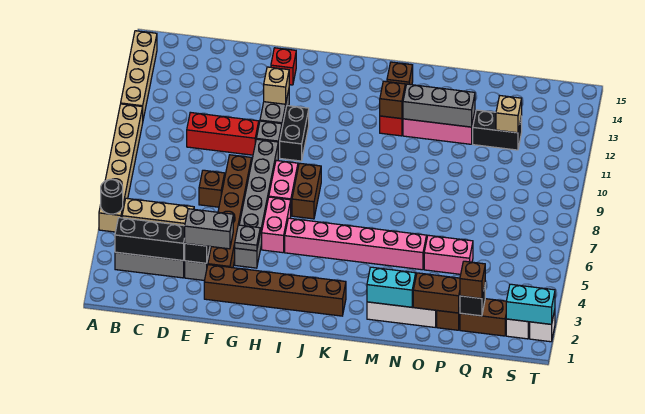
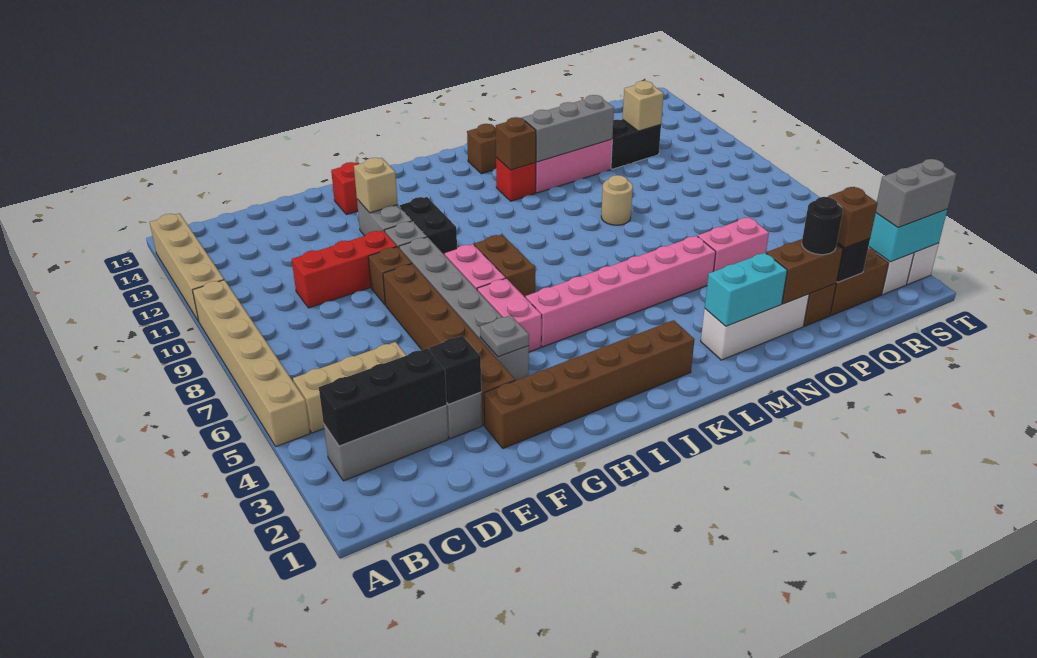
black 1x1 round brick [101,179,123,214] -> black 1x1 round brick moved to [802,197,843,255]
grey 1x2 brick [185,209,233,249] -> grey 1x2 brick moved to [876,159,956,228]
brown 1x1 brick [199,170,225,207] -> brown 1x1 brick moved to [368,247,412,305]
none -> tan 1x1 round brick [601,175,633,225]

